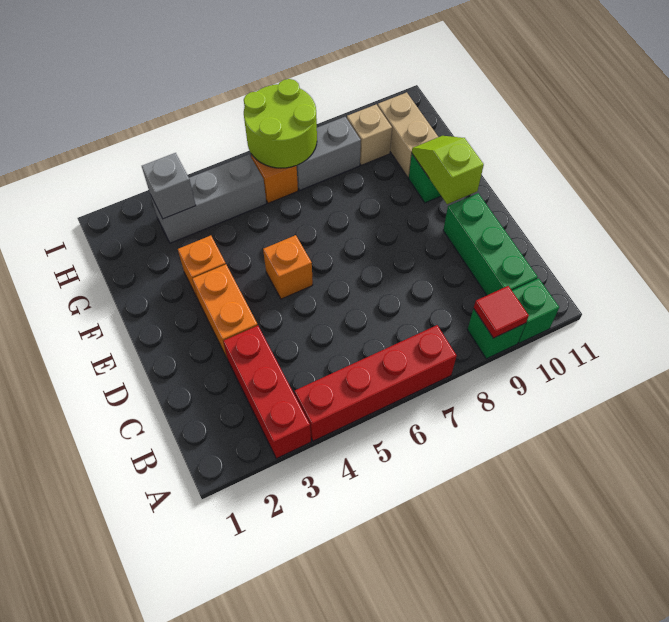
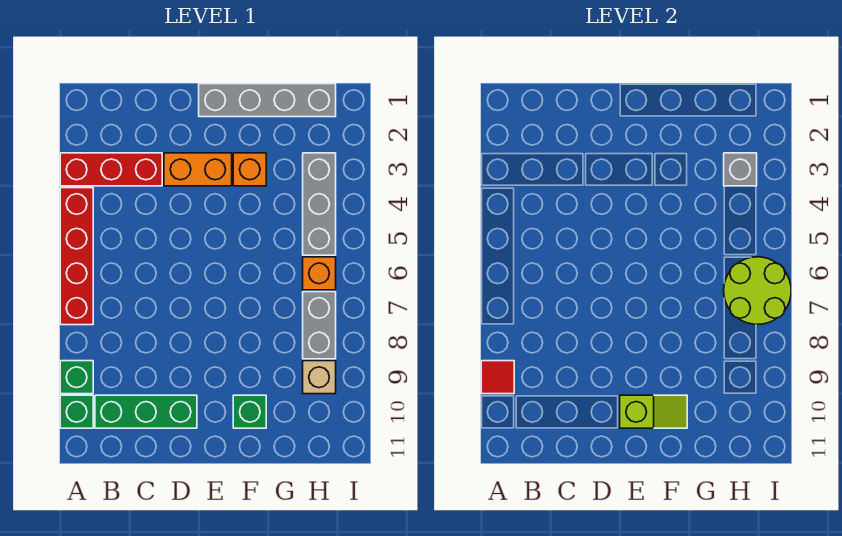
none -> grey 1x4 brick [199,84,336,117]
orange 1x1 brick [263,235,313,299] -> none
tan 1x2 brick [378,92,438,177] -> none

